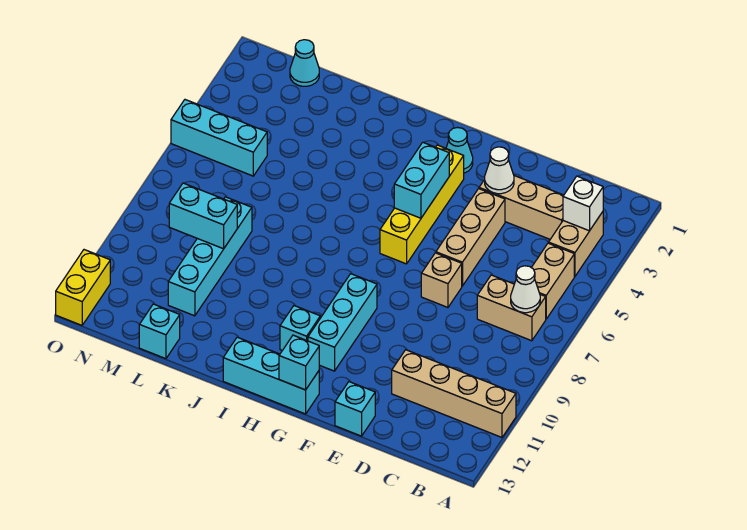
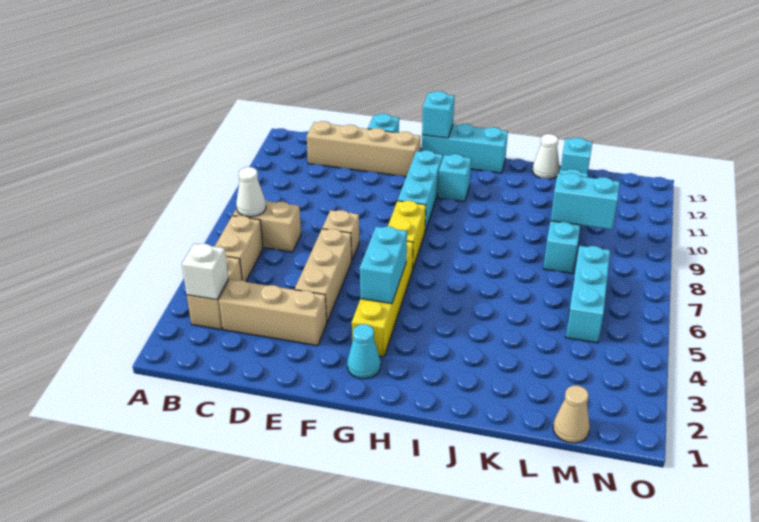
tan 1x4 brick [392,350,516,437] -> tan 1x4 brick moved to [307,121,420,177]
white 1x1 cone [485,147,514,194] -> white 1x1 cone moved to [533,134,560,179]
cyan 1x1 cone [290,40,319,86] -> tan 1x1 cone [553,385,590,443]
cyan 1x3 brick [171,100,267,176] -> cyan 1x3 brick turned to [566,246,610,343]
yellow 1x2 brick [56,250,110,325] -> yellow 1x2 brick moved to [388,201,426,268]

